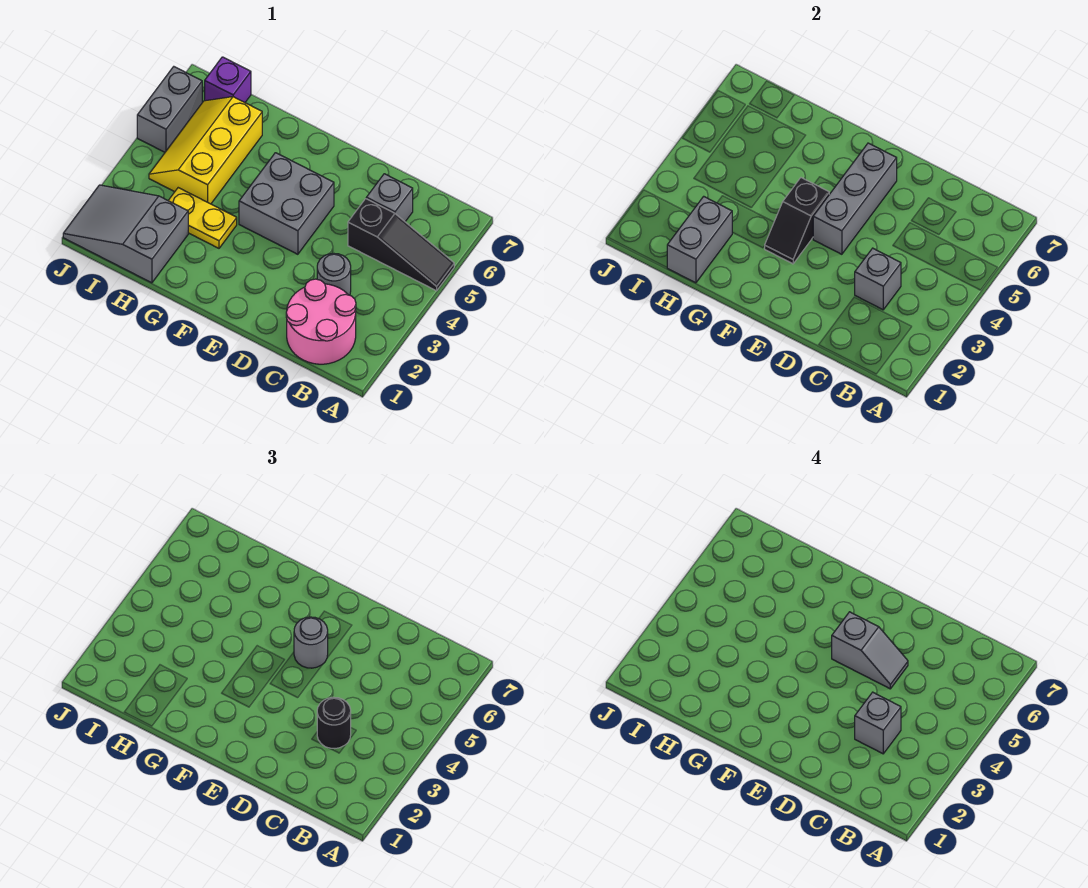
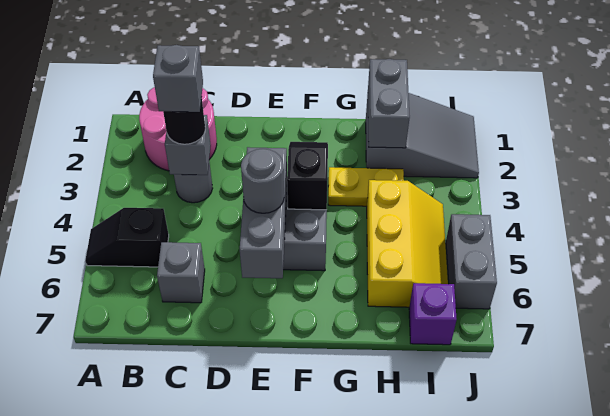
black 1x3 slope [348,199,454,291] -> black 1x2 slope [85,208,169,267]
grey 1x2 slope [832,612,908,689] -> none

